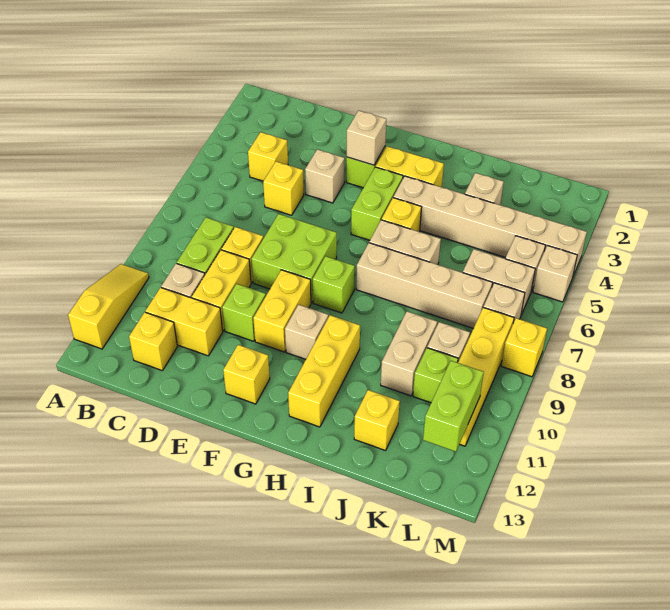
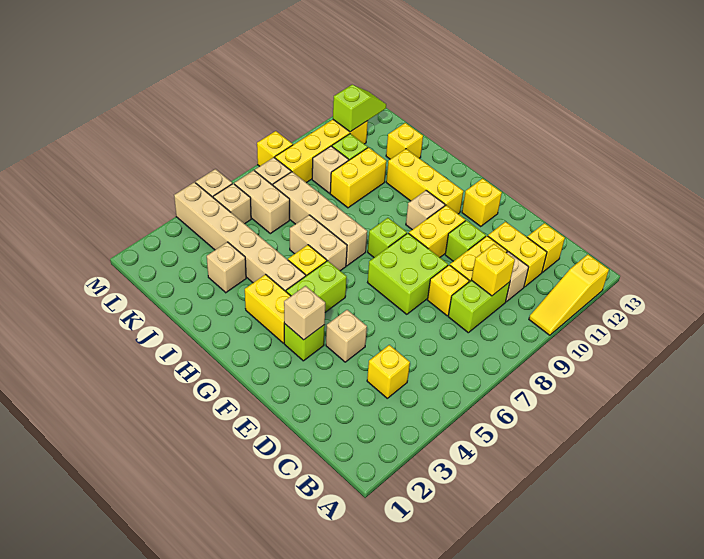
yellow 1x1 brick [263,162,304,215] -> yellow 1x1 brick moved to [471,244,515,296]
yellow 1x3 brick [288,315,360,427] -> yellow 1x3 brick turned to [386,149,463,214]
tan 1x2 brick [381,311,437,396] -> yellow 1x2 brick [330,148,386,208]
lime 1x2 brick [423,361,484,452] -> lime 1x2 slope [333,85,386,132]

